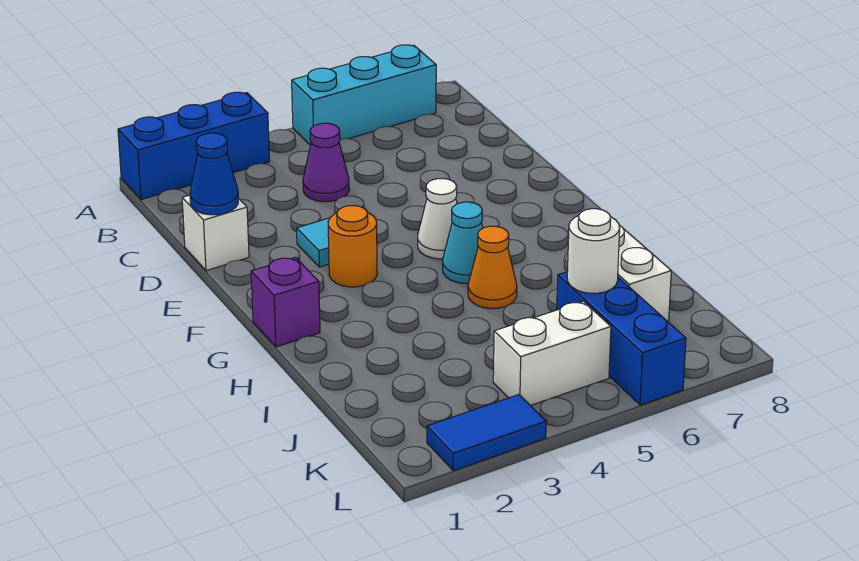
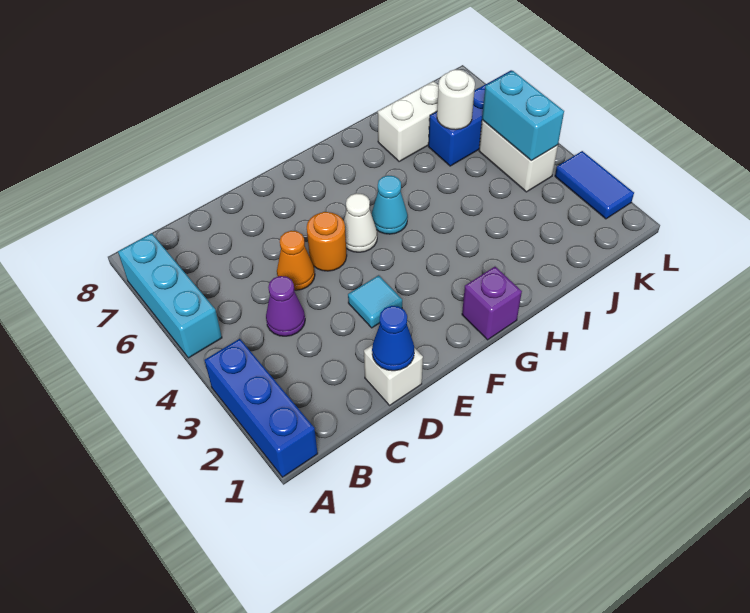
orange 1x1 round brick [328,206,377,287] -> orange 1x1 round brick moved to [307,212,347,271]
orange 1x1 cone [468,226,517,309] -> orange 1x1 cone moved to [277,231,315,290]
none -> cyan 1x2 brick [482,71,564,161]

